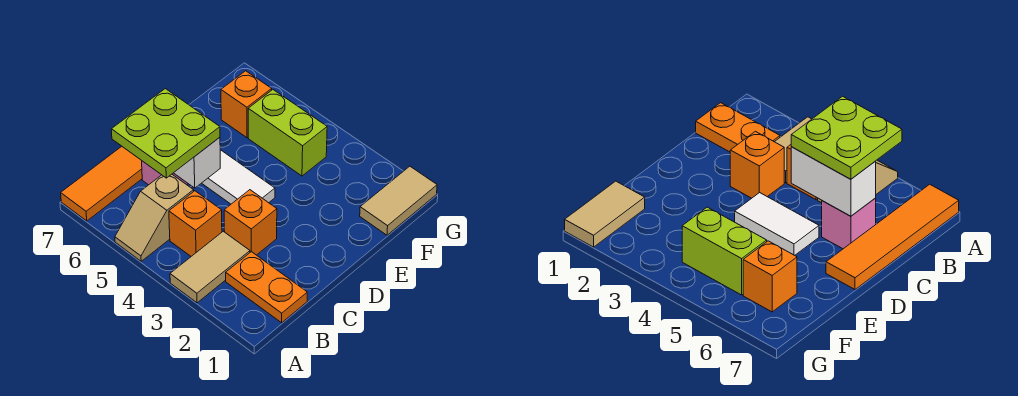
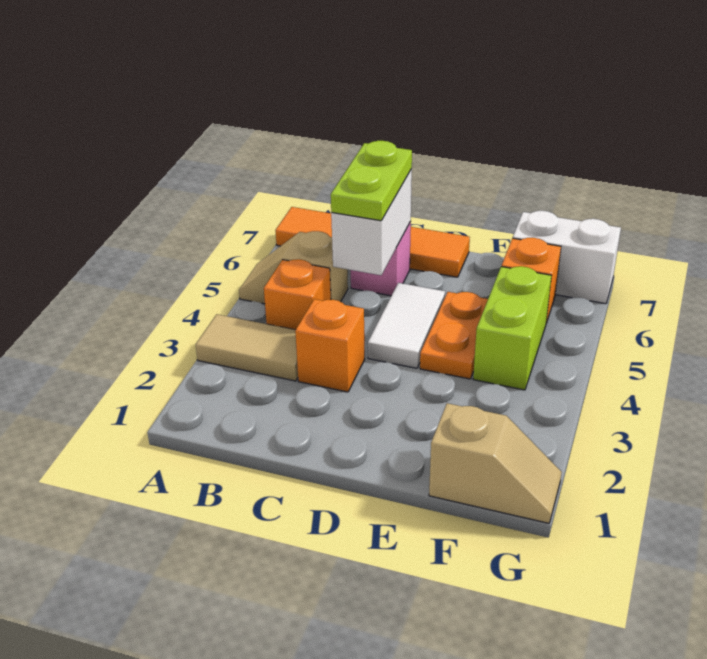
orange 1x2 plate [226,252,307,323] -> orange 1x2 plate moved to [420,292,488,379]
lime 2x2 plate [111,89,220,178] -> lime 1x2 plate [331,141,412,221]
tan 1x2 tile [360,166,437,235] -> tan 1x2 slope [429,403,562,523]
none -> white 1x2 brick [513,211,621,304]

